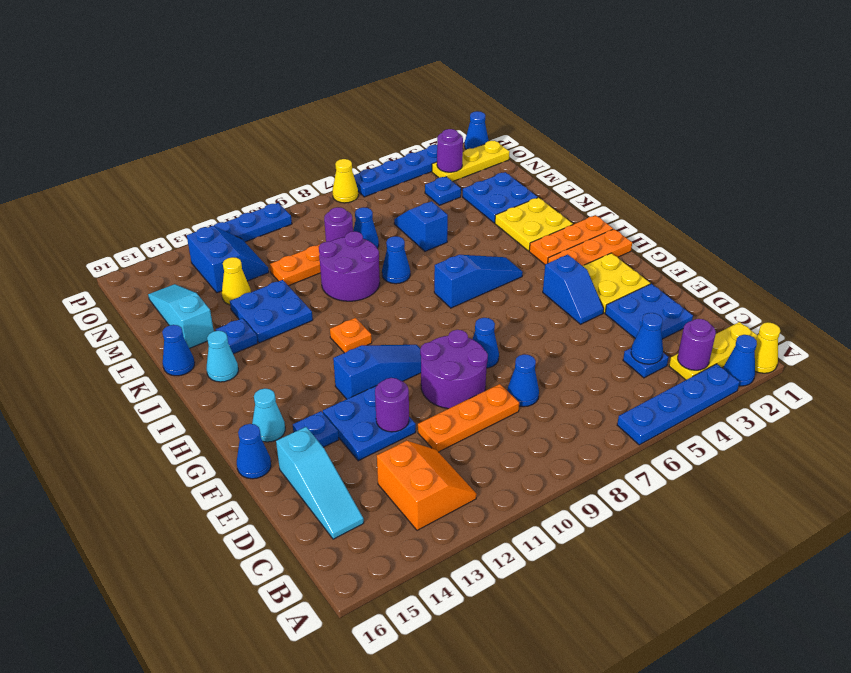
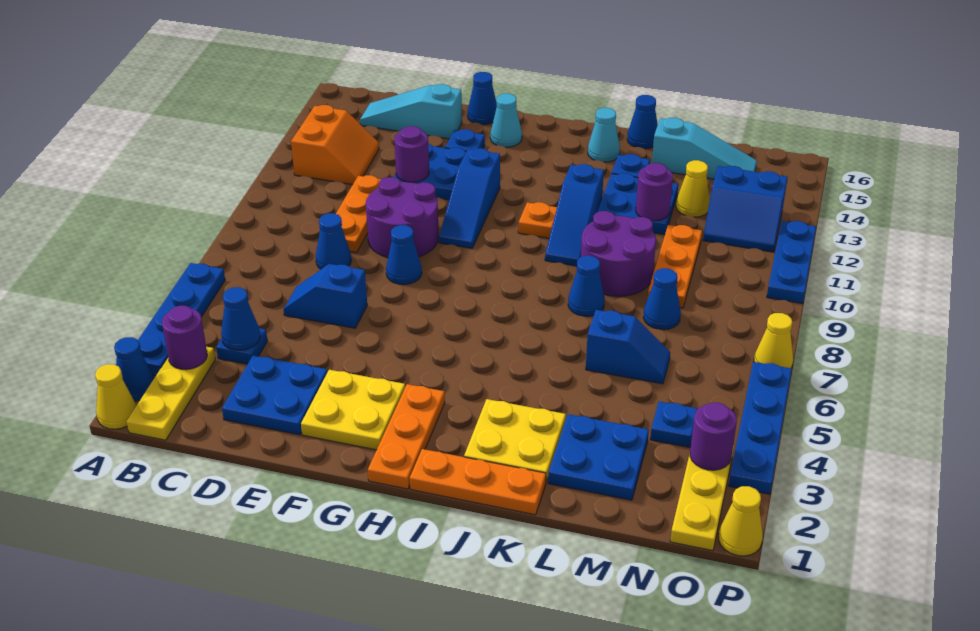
orange 2x2 slope [377,441,477,530] -> orange 2x2 slope turned to [291,105,379,185]
blue 1x2 slope [543,255,604,324] -> blue 1x2 slope moved to [284,264,367,328]
orange 1x3 plate [529,215,613,264] -> orange 1x3 plate turned to [410,449,546,515]
blue 1x3 slope [434,255,523,308] -> blue 1x3 slope moved to [545,164,604,266]
purple 1x1 round brick [324,207,353,242] -> purple 1x1 round brick moved to [636,163,673,221]
blue 1x1 cone [465,111,489,149] -> yellow 1x1 cone [719,486,763,556]

